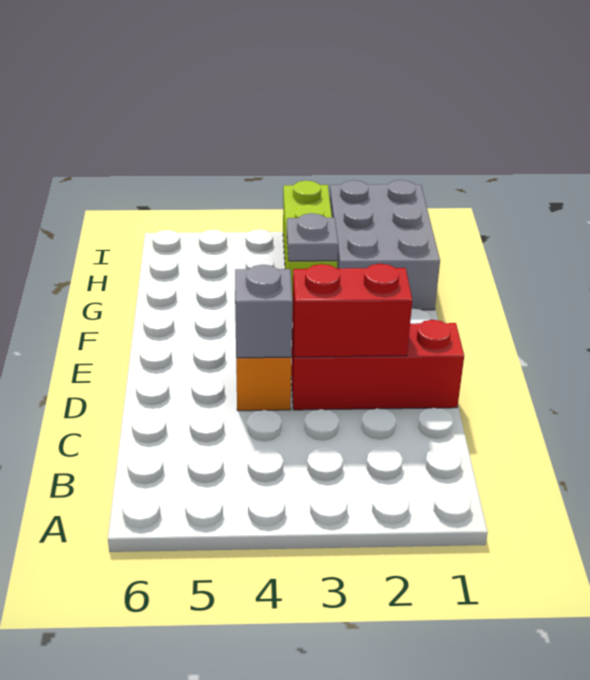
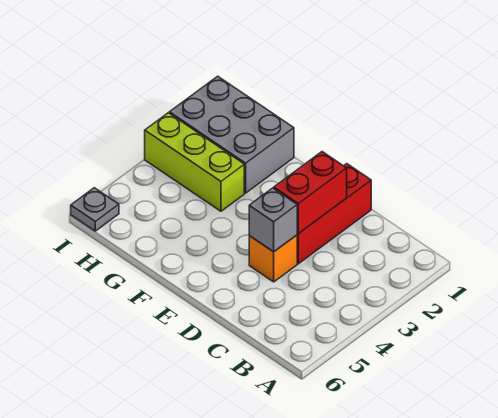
grey 1x1 plate [287,213,338,261] -> grey 1x1 plate moved to [71,188,119,231]

